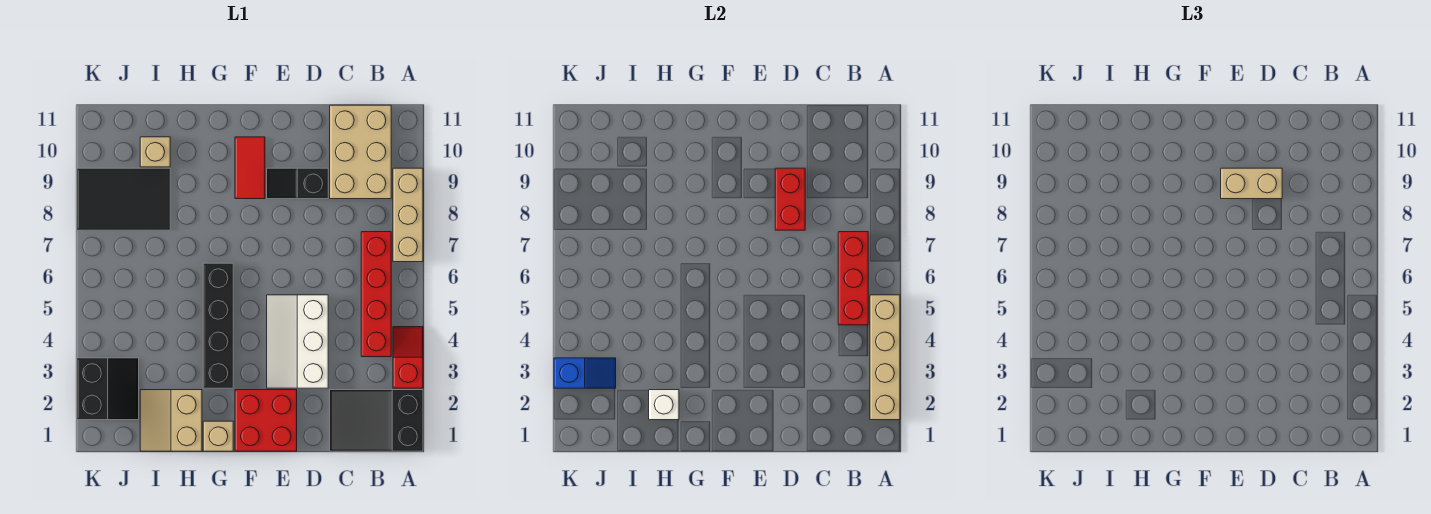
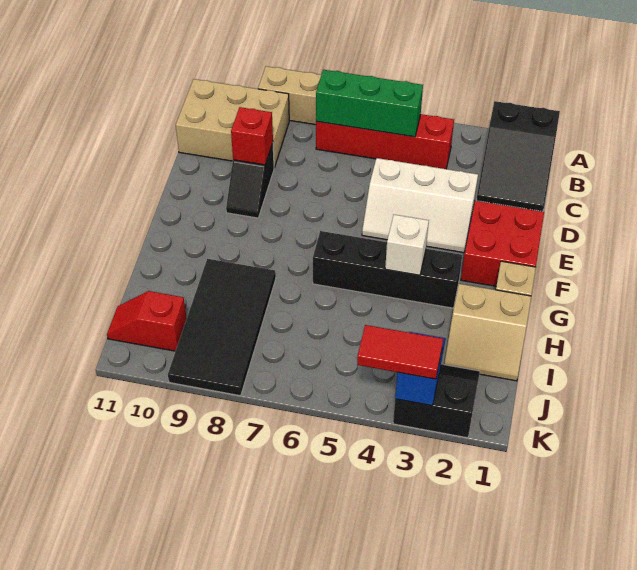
tan 1x4 brick [870,295,900,420] -> none
red 1x2 slope [393,327,423,388] -> red 1x2 slope moved to [107,291,187,351]
red 1x3 brick [838,232,868,325] -> green 1x3 brick [316,70,423,137]
red 1x2 brick [775,168,805,230] -> red 1x1 brick [231,107,273,165]
tan 1x2 brick [1221,168,1282,199] -> none
red 1x2 tile [235,137,265,199] -> red 1x2 tile moved to [357,325,443,379]
white 1x1 brick [649,390,679,420] -> white 1x1 brick moved to [385,215,429,275]
black 2x3 tile [77,168,170,230] -> black 2x4 tile [168,259,276,396]
tan 1x1 brick [140,137,170,167] -> none

